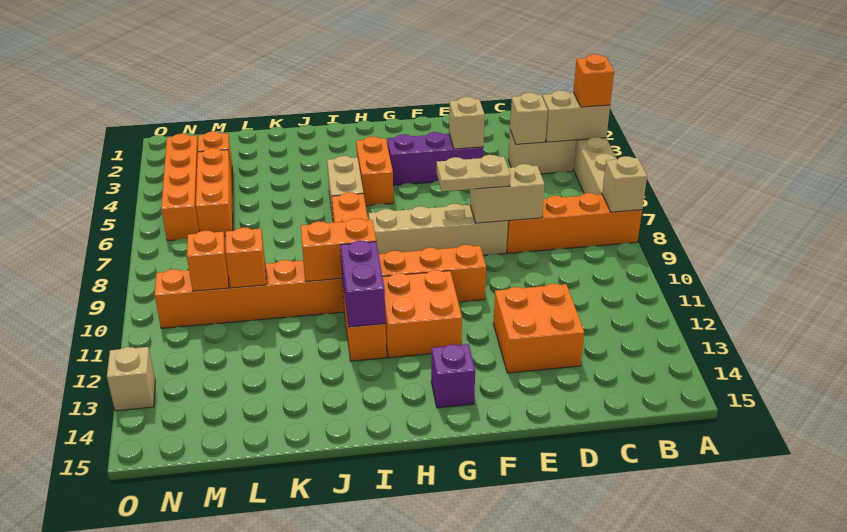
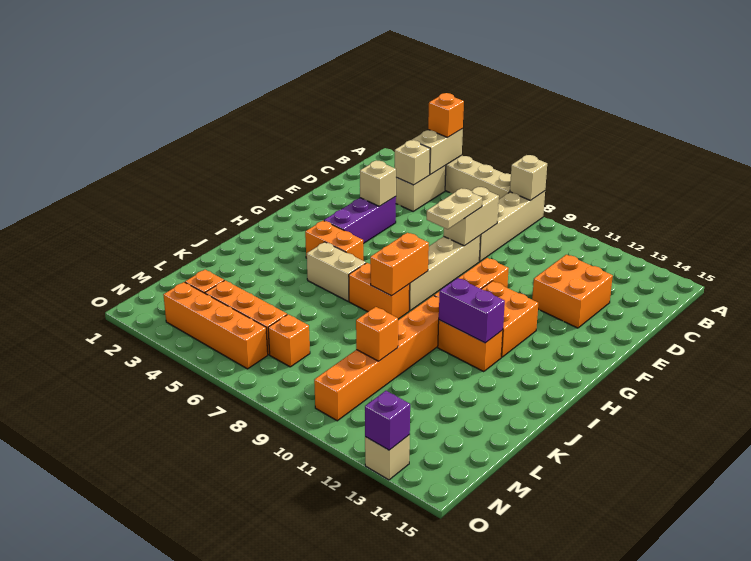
orange 1x4 brick [506,193,642,253] -> tan 1x4 brick [479,191,545,261]
purple 1x1 brick [431,344,475,408] -> purple 1x1 brick moved to [365,391,410,450]
orange 1x2 brick [301,218,376,282] -> orange 1x2 brick moved to [370,233,429,296]
orange 1x1 brick [187,231,229,291] -> orange 1x1 brick moved to [268,314,310,367]

